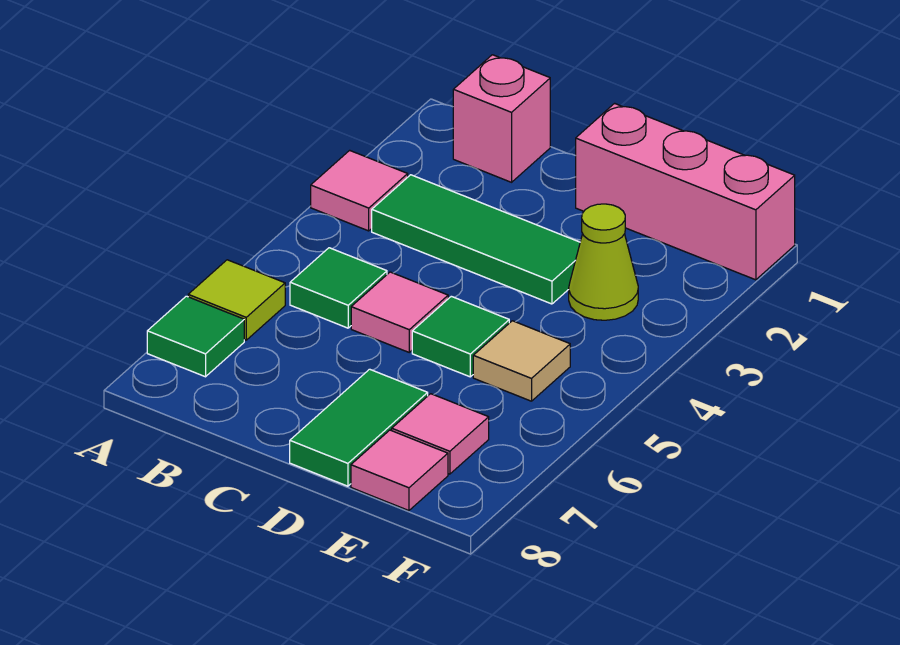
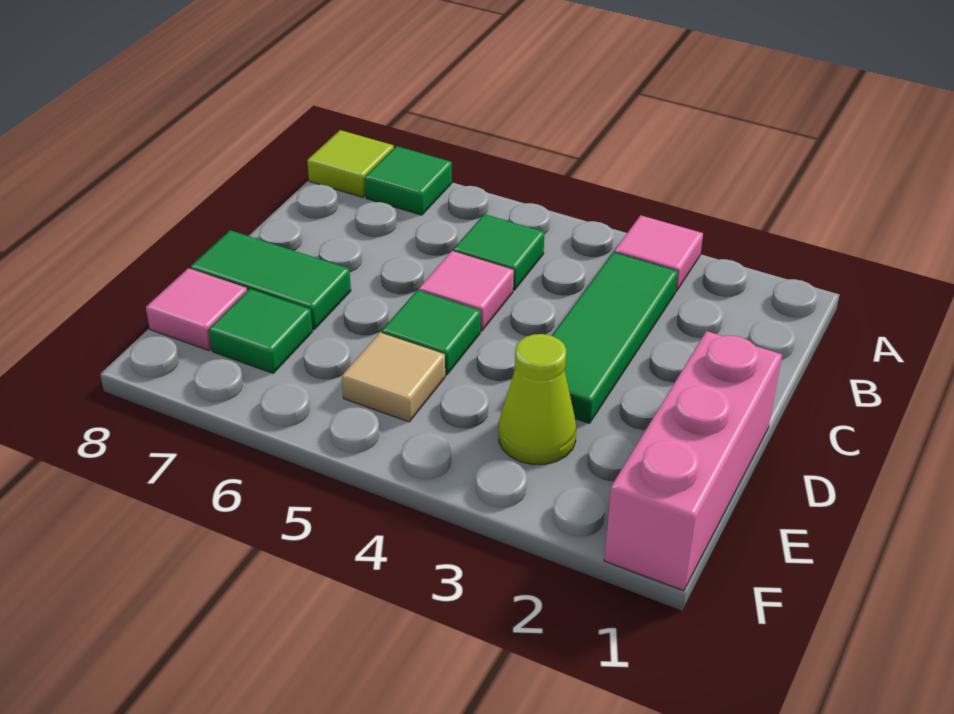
lime 1x1 tile [188,260,285,340] -> lime 1x1 tile moved to [307,130,394,197]
pink 1x1 brick [453,55,550,182] -> none
pink 1x1 tile [392,394,489,474] -> green 1x1 tile [209,289,312,373]

